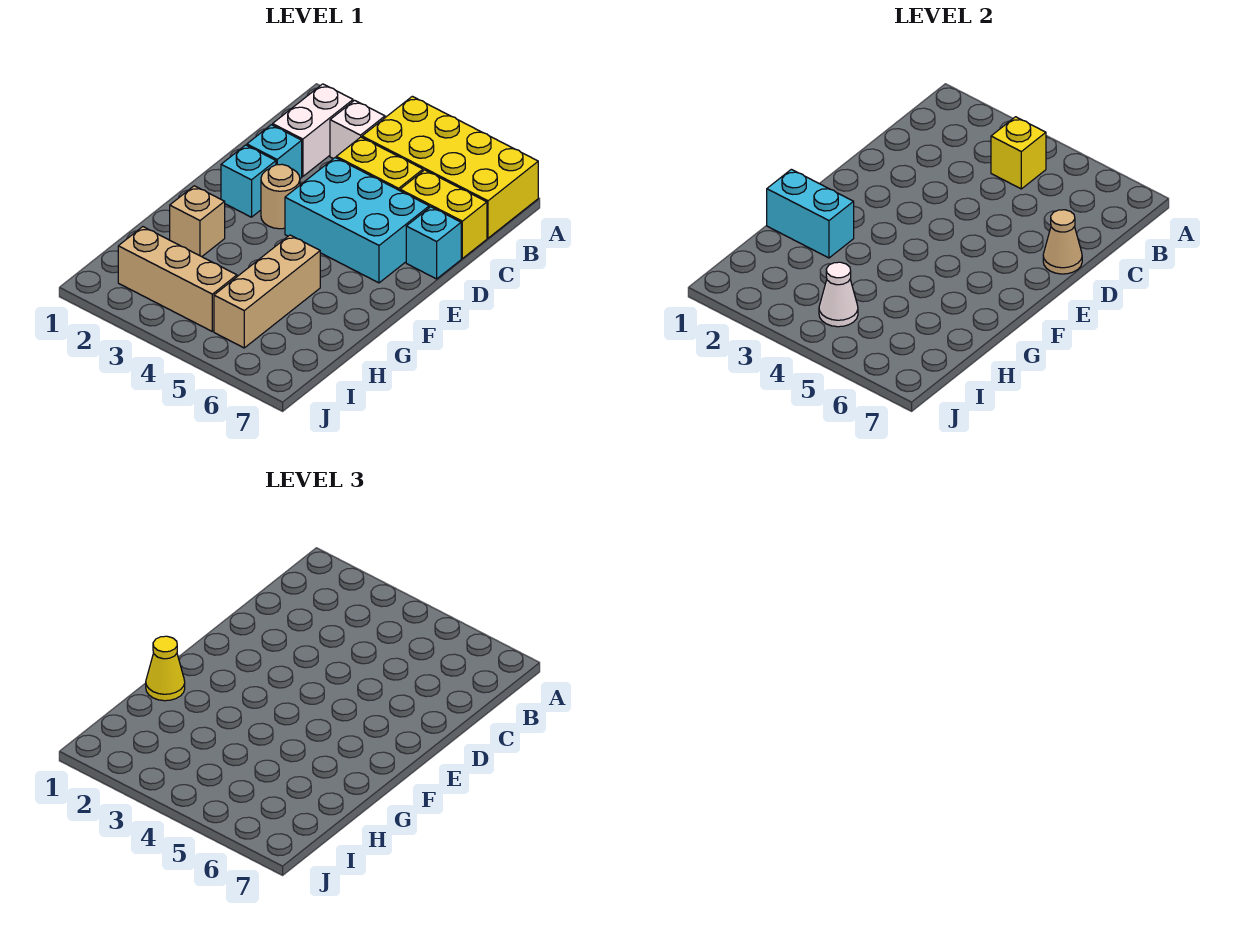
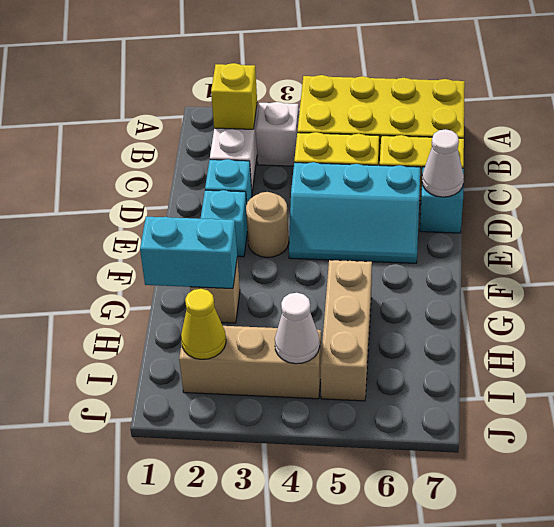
yellow 1x1 brick [991,117,1046,189] -> yellow 1x1 brick moved to [211,63,257,129]
cyan 2x3 brick [285,158,429,283] -> cyan 2x3 slope [289,162,420,263]
tan 1x1 cone [1043,210,1082,274] -> white 1x1 cone [422,129,464,197]
yellow 1x1 cone [146,636,185,701] -> yellow 1x1 cone moved to [181,289,226,359]

